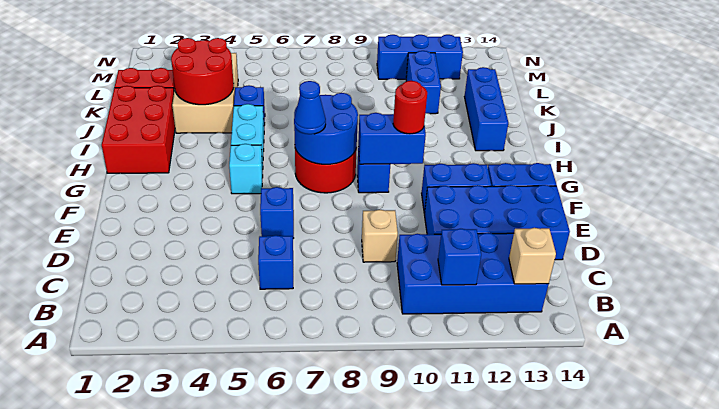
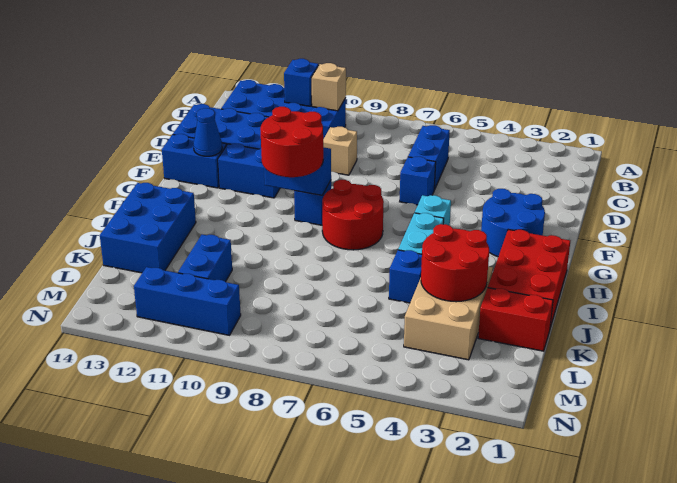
tan 1x1 brick [509,228,556,284] -> tan 1x1 brick moved to [312,63,346,111]
blue 1x1 brick [258,235,293,289] -> blue 1x2 brick [408,125,450,190]
blue 2x2 round brick [294,93,358,164] -> blue 2x2 round brick moved to [481,189,545,257]
blue 1x1 cone [294,81,326,134] -> blue 1x1 cone moved to [193,108,222,156]
red 1x1 round brick [393,81,427,134] -> red 2x2 round brick [260,107,323,177]
blue 1x3 brick [464,67,508,151] -> blue 2x3 brick [100,183,196,273]

